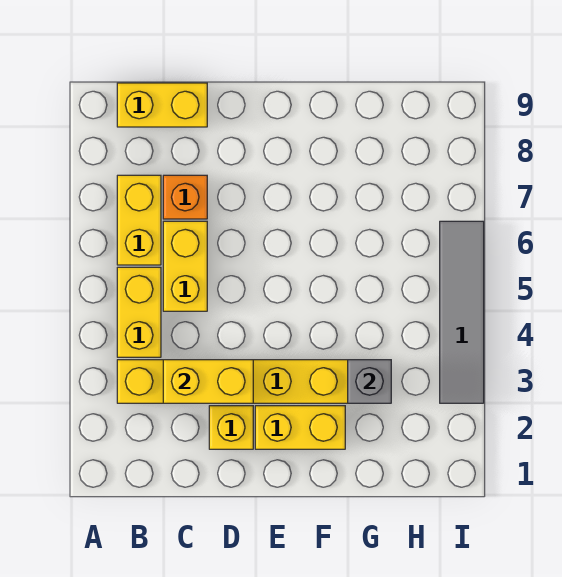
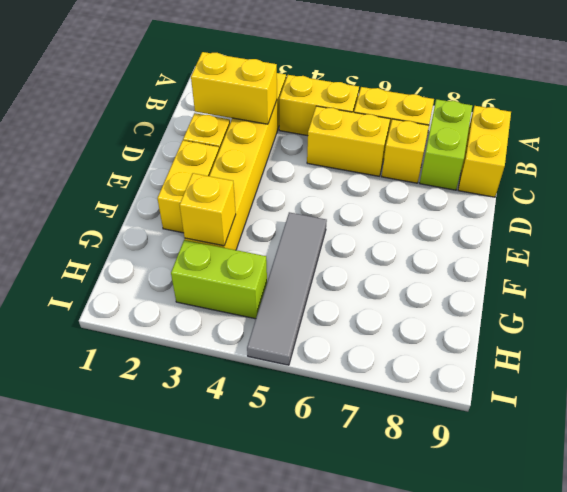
none -> lime 1x2 brick [420,99,472,190]
yellow 1x2 brick [163,360,253,403] -> yellow 1x2 brick turned to [191,52,277,124]
orange 1x1 brick [163,175,207,219] -> yellow 1x1 brick [382,119,429,183]
grey 1x1 brick [348,360,391,403] -> yellow 1x1 brick [180,173,236,246]
none -> lime 1x2 brick [171,240,267,319]
grey 1x4 tile [440,221,484,403] -> grey 1x4 tile turned to [247,212,327,365]

